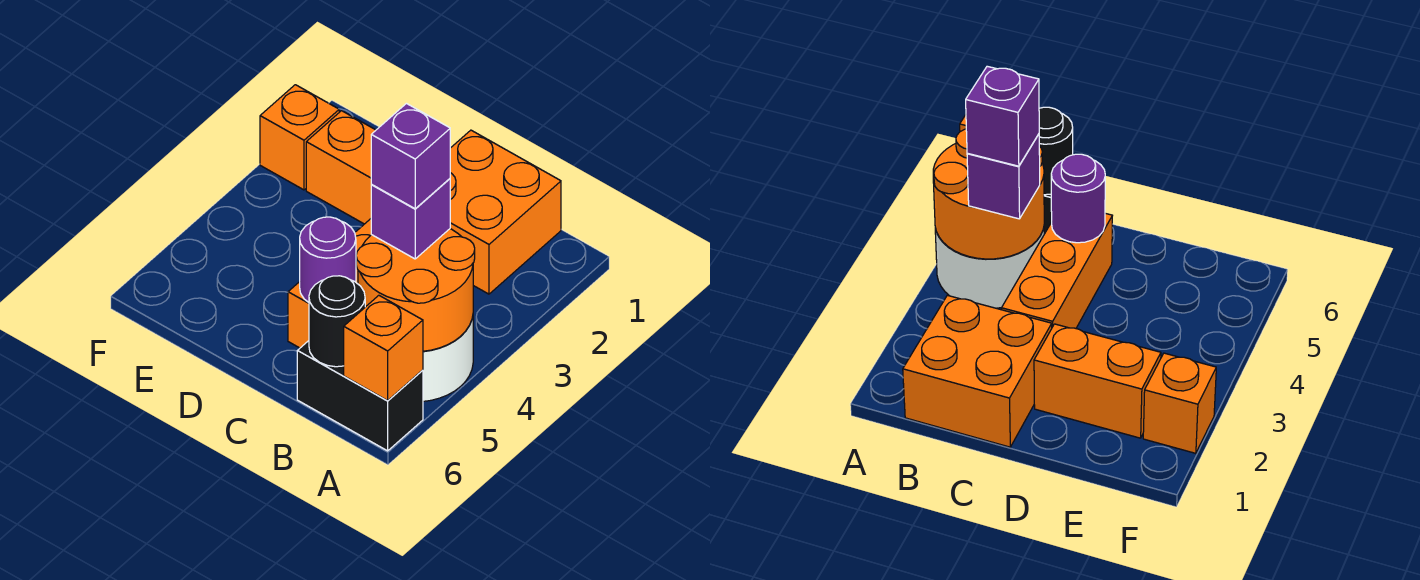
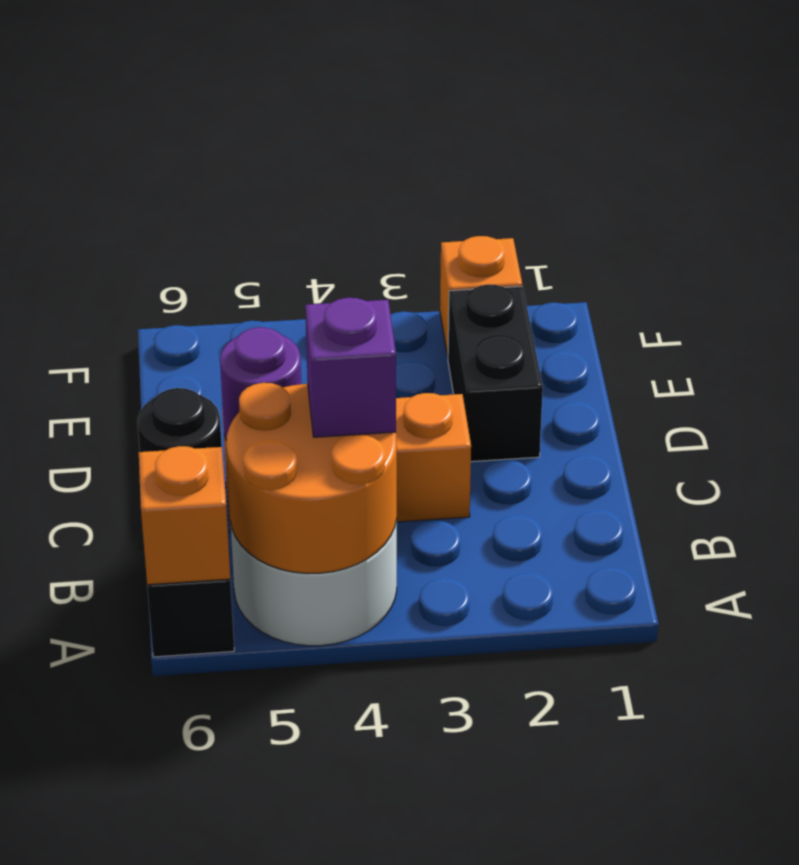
orange 2x2 brick [450,130,561,294] -> none
purple 1x1 brick [371,104,450,209] -> none
orange 1x2 brick [306,111,376,224] -> black 1x2 brick [448,284,543,462]

